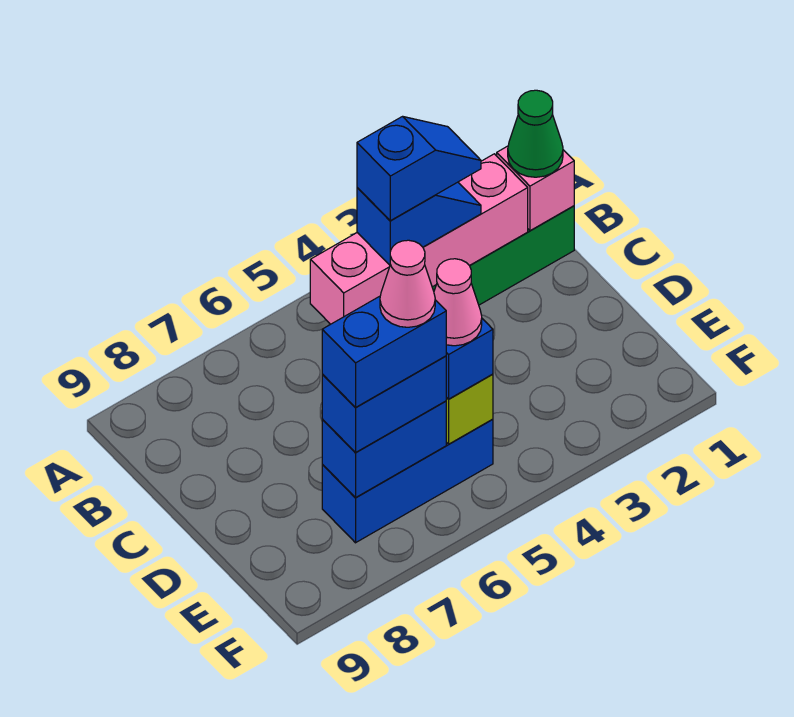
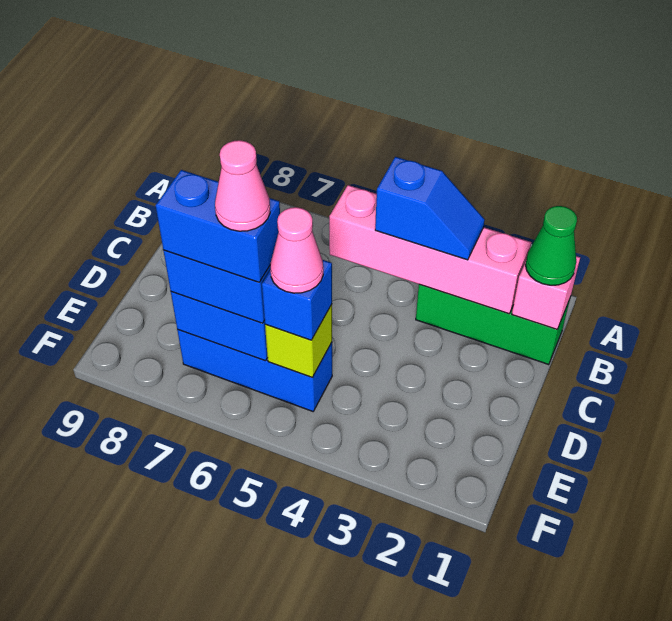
blue 1x2 slope [357,116,481,221] -> none

